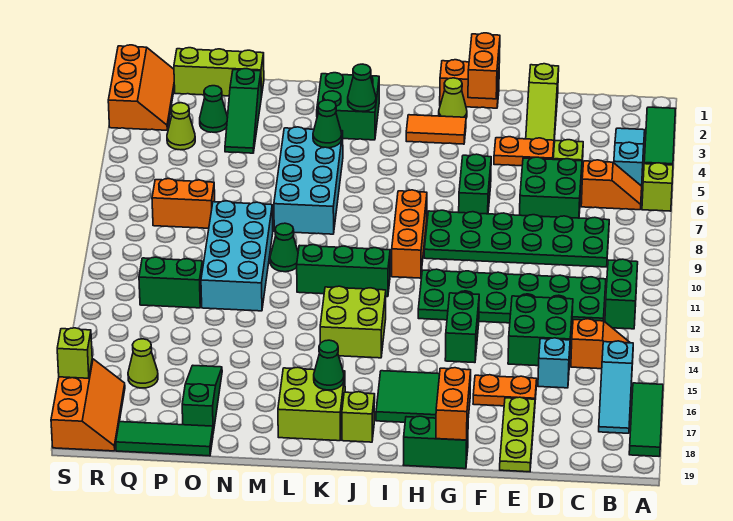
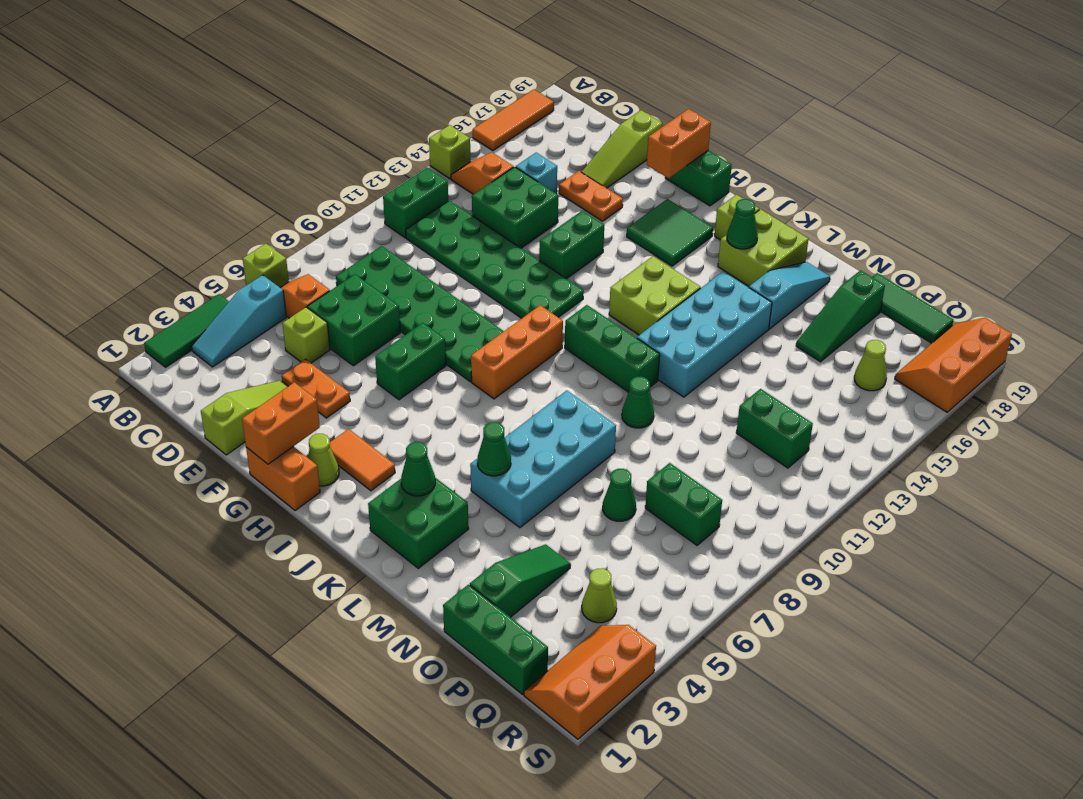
green 1x3 tile [629,383,663,457] -> orange 1x3 tile [473,89,554,151]
cyan 1x3 slope [599,341,633,433] -> cyan 1x3 slope moved to [749,262,830,329]
lime 1x3 plate [500,397,535,472] -> lime 1x3 slope [582,110,662,188]
cyan 2x4 brick [201,201,273,311] -> cyan 2x4 brick moved to [637,272,772,397]
lime 1x3 brick [174,48,264,97] -> green 1x3 brick [443,585,548,694]
green 1x1 cone [200,86,228,132] -> green 1x1 cone moved to [603,469,636,521]
orange 1x2 brick [152,179,215,228] -> green 1x2 brick [645,463,722,545]
lime 1x1 brick [57,328,92,378] -> lime 1x1 brick moved to [429,125,471,179]

